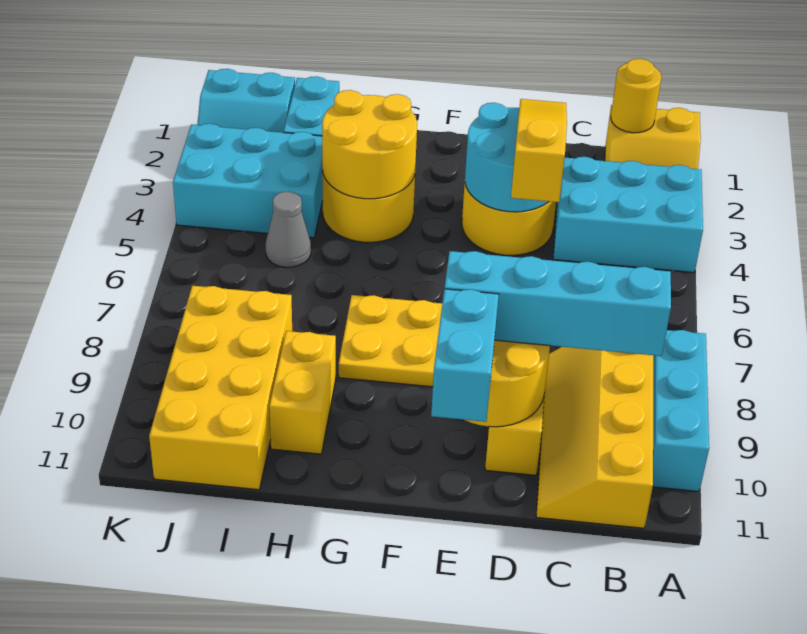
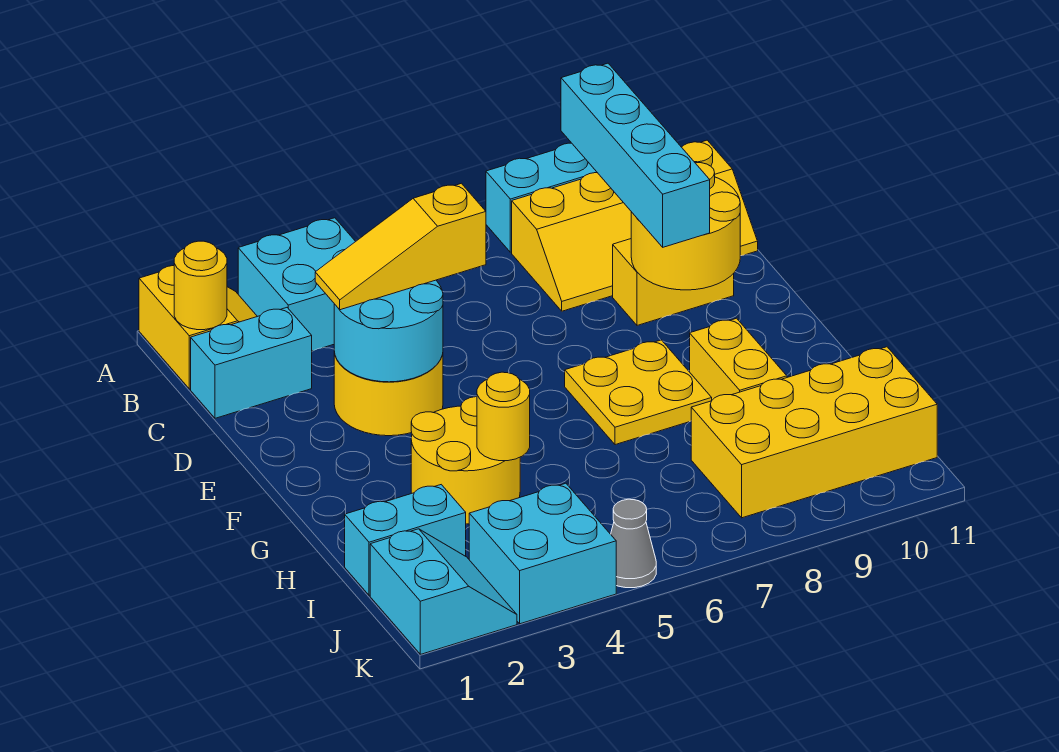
cyan 2x3 brick [553,157,703,273] -> cyan 2x2 brick [238,218,356,351]
cyan 1x2 brick [431,289,499,422] -> cyan 1x2 brick moved to [191,308,312,418]
yellow 2x2 round brick [322,90,417,199] -> yellow 1x1 round brick [477,372,530,461]
yellow 1x2 brick [269,331,336,454] -> yellow 1x2 brick turned to [690,318,787,400]
cyan 2x3 brick [173,124,323,238] -> cyan 2x2 brick [469,483,616,624]
grey 1x1 cone [265,192,311,267] -> grey 1x1 cone moved to [611,499,656,588]

